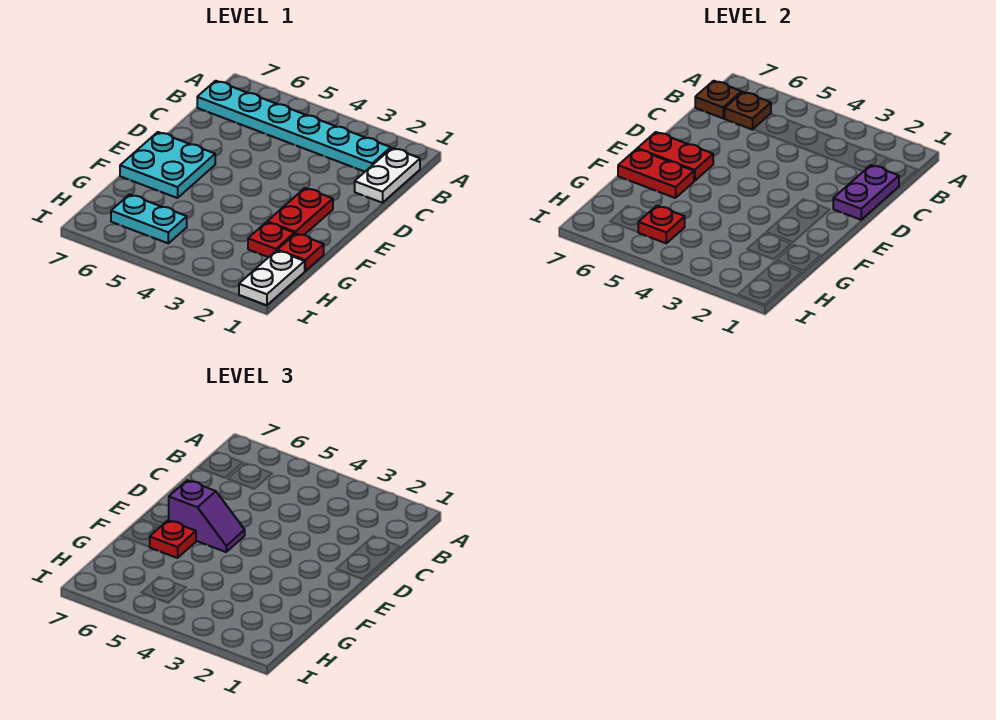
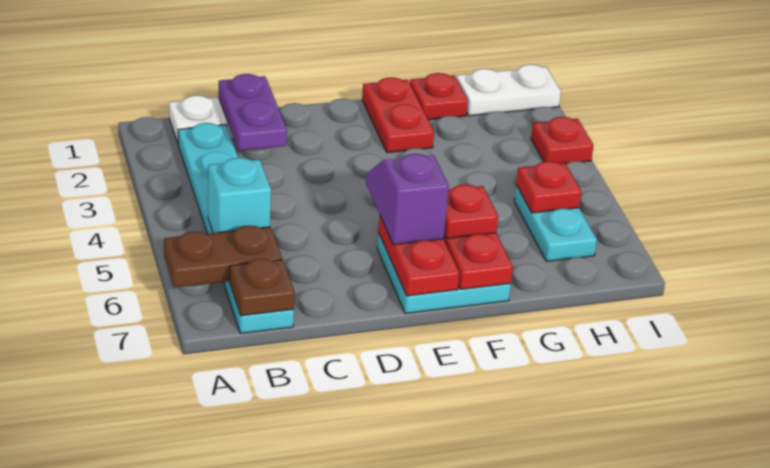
none -> cyan 1x1 brick [208,158,271,233]
brown 1x1 plate [724,92,771,130] -> brown 1x2 plate [164,226,282,287]
purple 1x2 plate [833,165,899,220] -> purple 1x2 plate turned to [218,74,287,151]
red 1x2 plate [267,188,333,235] -> red 1x2 plate turned to [362,77,434,153]
red 1x1 plate [248,222,294,257] -> red 1x1 plate moved to [531,117,594,164]

